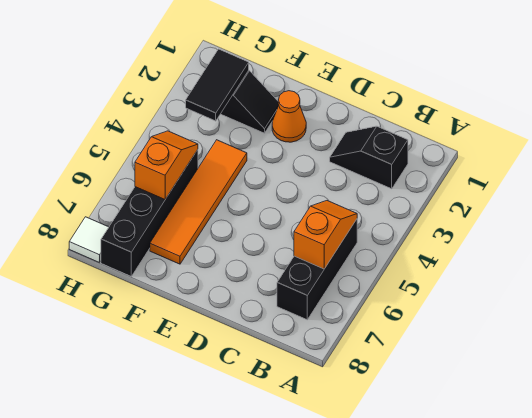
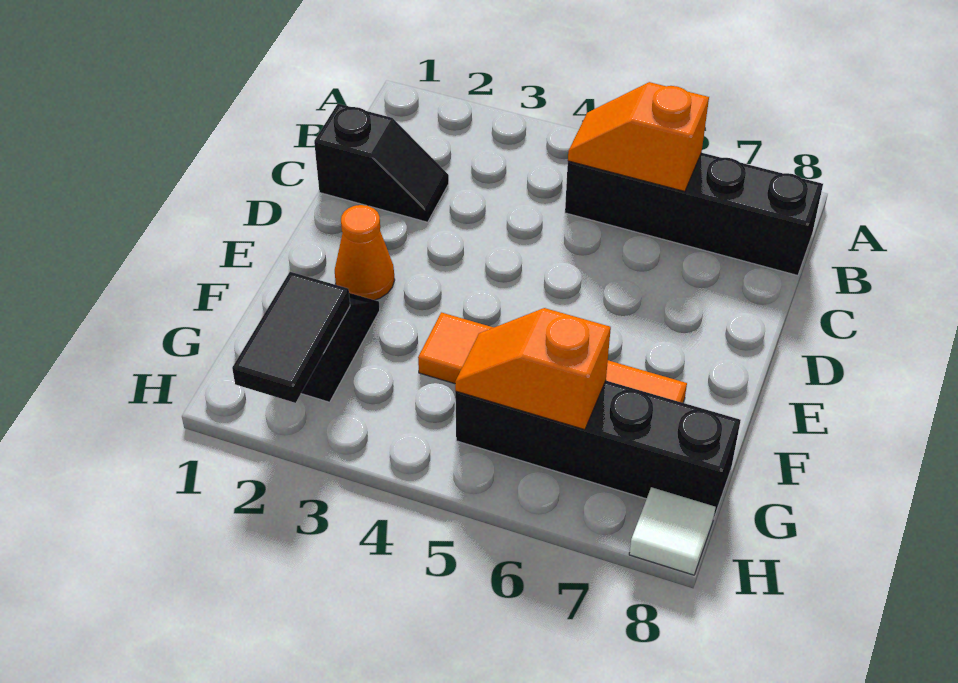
black 1x2 slope [330,126,408,189] -> black 1x2 slope turned to [314,104,449,222]
black 1x3 brick [277,219,357,320] -> black 1x4 brick [565,153,823,275]
black 1x2 tile [186,49,249,121] -> black 1x2 tile turned to [232,272,350,403]

